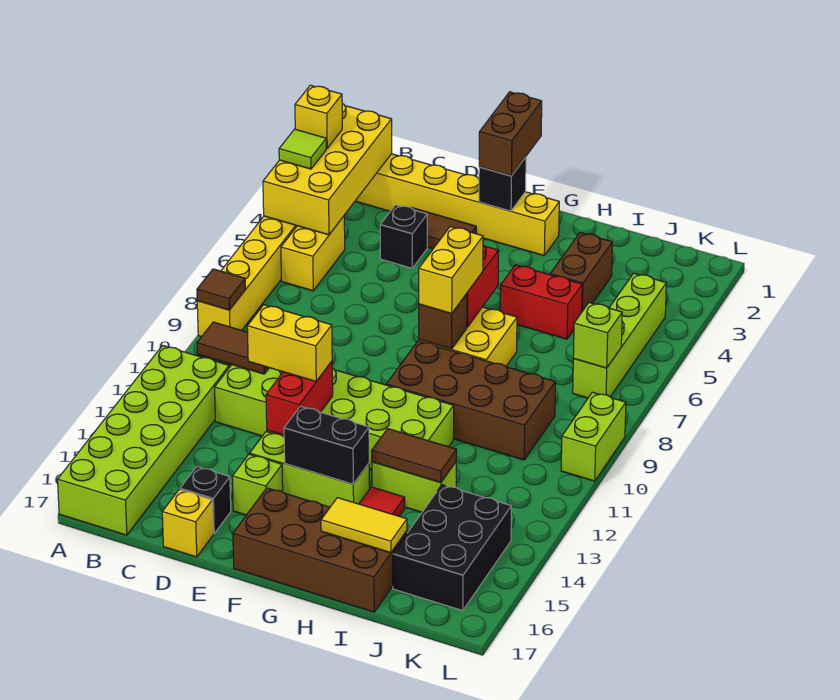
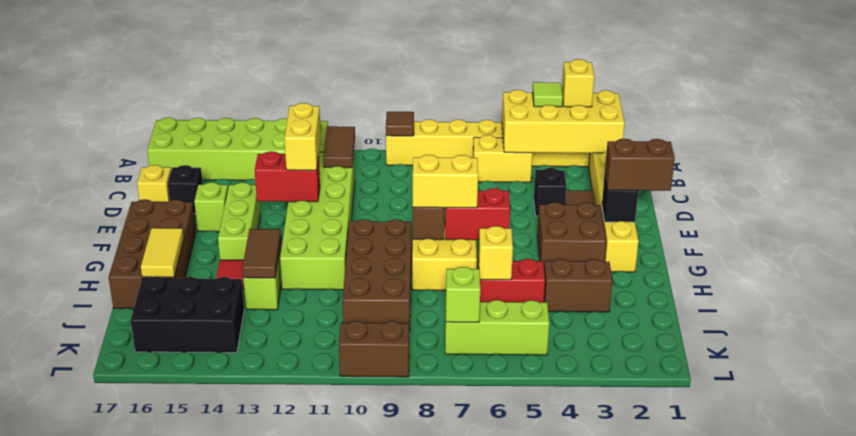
none -> brown 2x2 brick [537,202,606,266]
black 1x2 brick [284,406,369,484] -> none
red 1x2 brick [500,265,582,339] -> red 1x2 brick turned to [478,259,545,302]
none -> yellow 1x1 brick [479,226,513,280]
lime 1x4 brick [573,273,666,398] -> lime 1x3 brick [445,300,549,355]
lime 1x2 brick [561,392,626,481] -> brown 1x2 brick [339,321,409,377]

